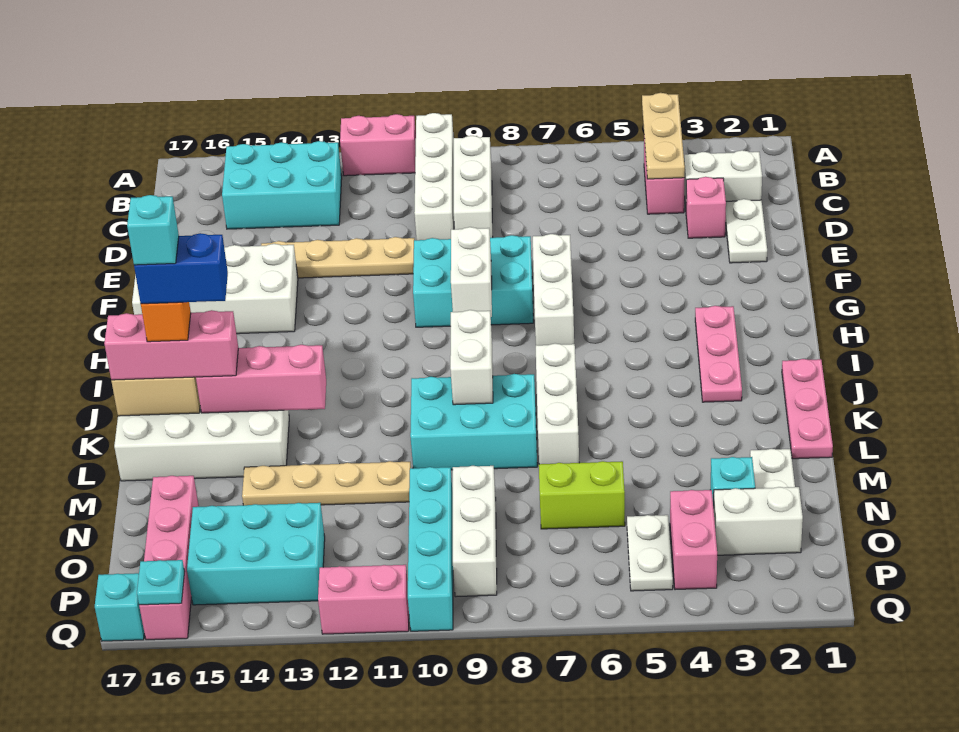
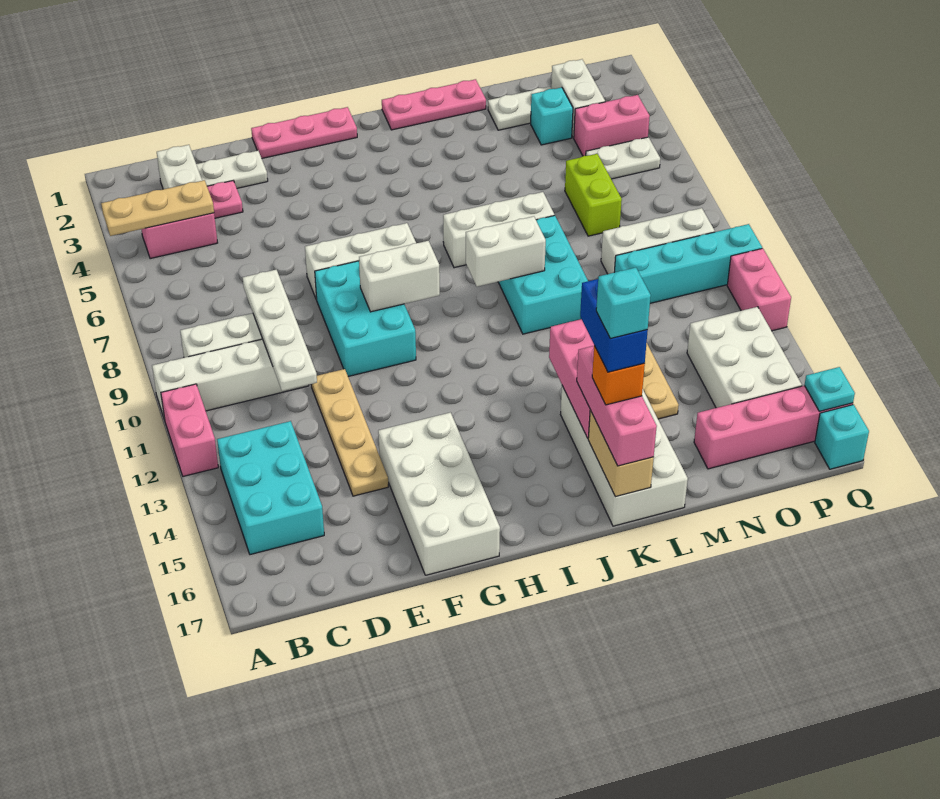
pink 1x1 brick [686,177,726,238] -> pink 1x1 plate [207,181,243,218]
none -> white 1x4 plate [243,270,317,391]
pink 1x3 plate [695,306,742,402] -> pink 1x3 plate moved to [251,107,357,158]
cyan 2x3 brick [187,503,325,605] -> white 2x3 brick [687,307,802,408]

